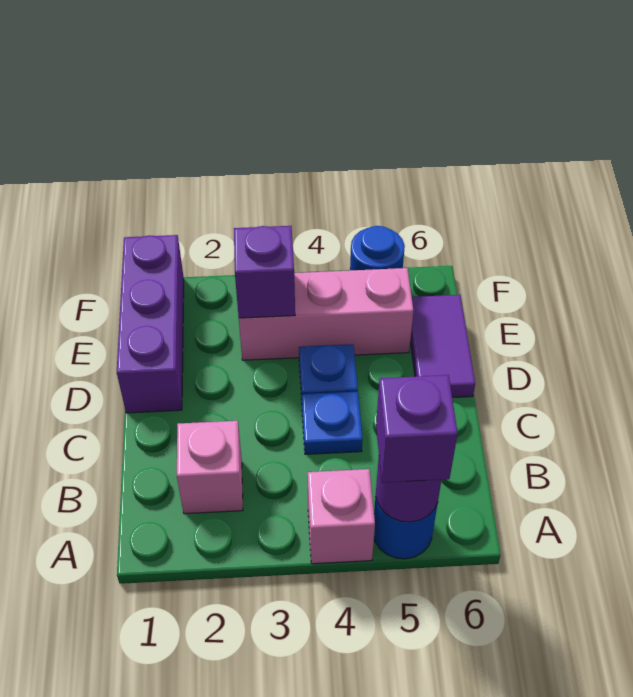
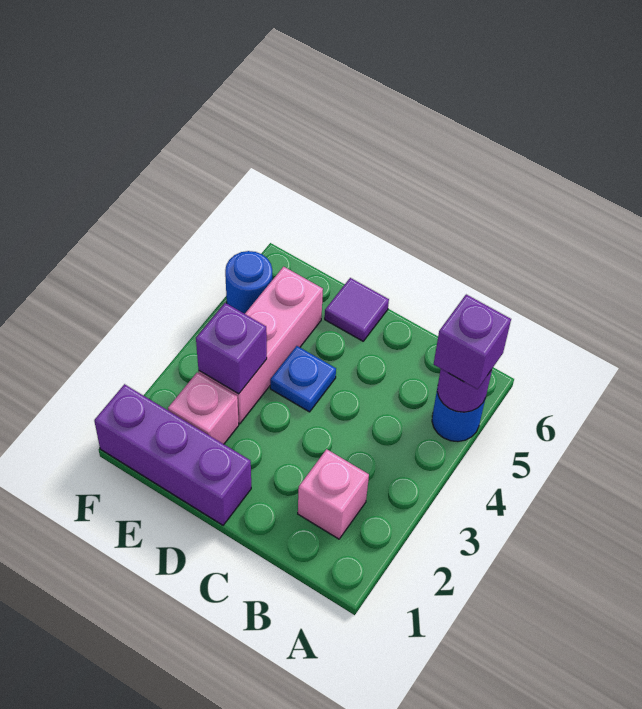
pink 1x1 brick [308,469,375,564] -> pink 1x1 brick moved to [168,372,239,444]
blue 1x1 plate [302,391,363,454] -> none
purple 1x2 tile [410,295,475,398] -> purple 1x1 tile [325,278,389,341]

